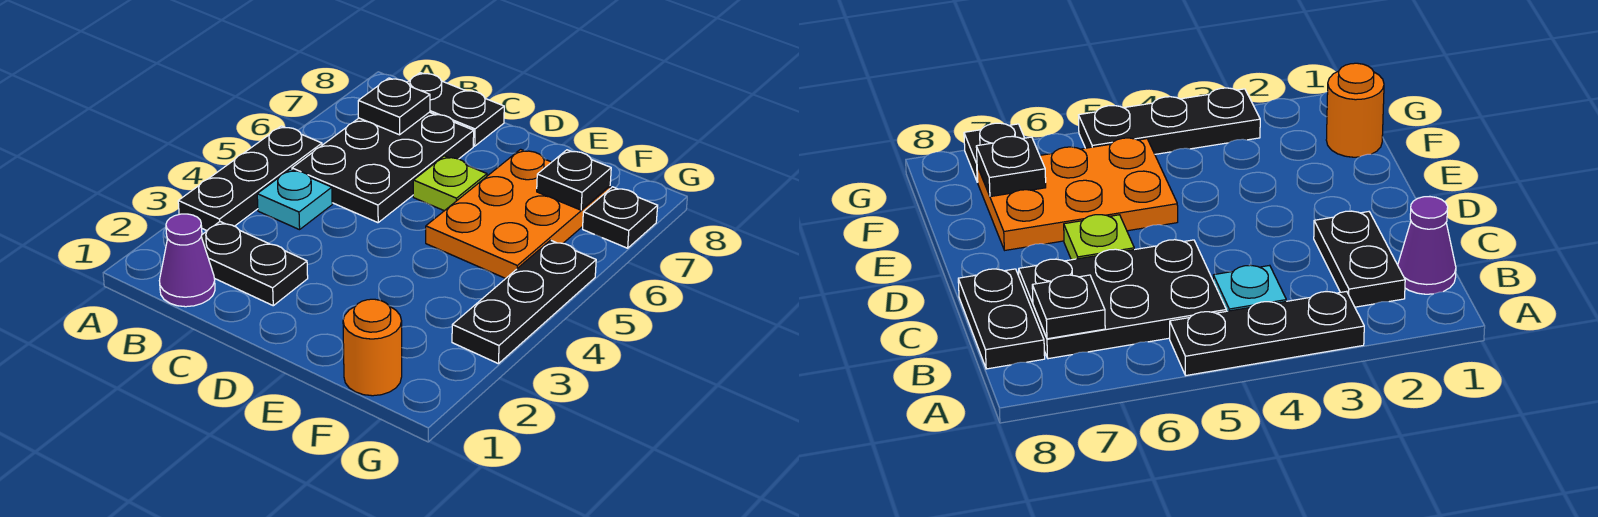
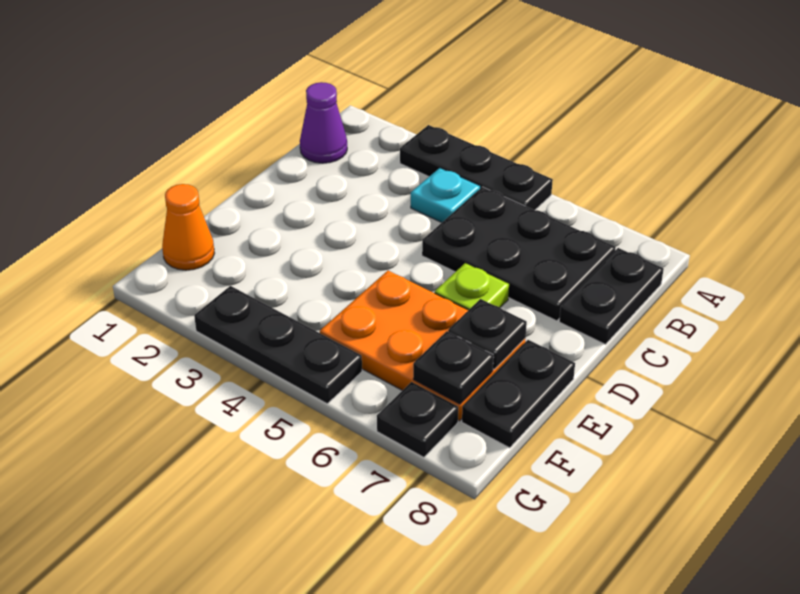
black 1x2 plate [201,222,308,306] -> black 1x2 plate moved to [462,340,575,448]
black 1x1 plate [358,78,430,135] -> black 1x1 plate moved to [448,299,527,369]
orange 1x1 round brick [343,299,402,396] -> orange 1x1 cone [162,184,215,270]

